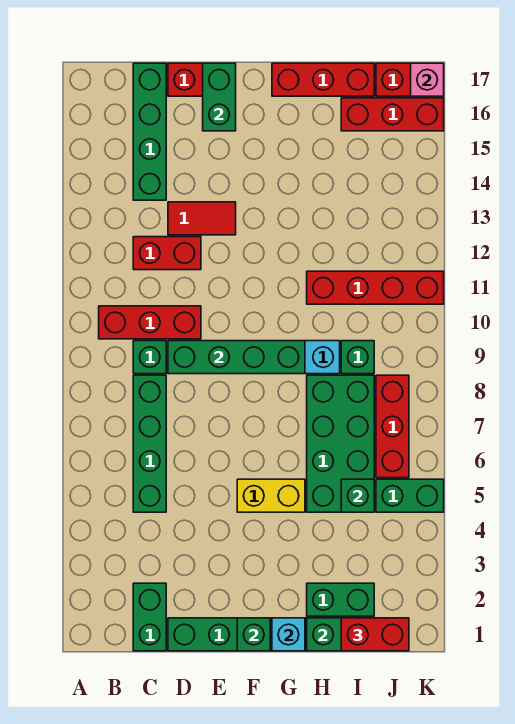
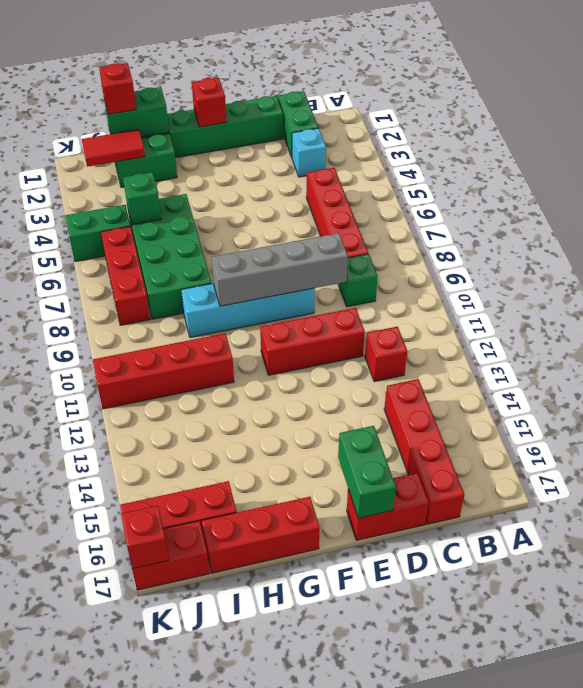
red 1x3 brick [99,306,201,339] -> red 1x3 brick moved to [260,308,365,375]
green 1x4 brick [133,375,166,512] -> red 1x4 brick [306,168,368,258]
red 1x2 brick [133,237,201,270] -> red 1x1 brick [365,327,407,382]
green 1x4 brick [133,63,166,200] -> red 1x4 brick [384,379,464,524]
green 1x4 brick [168,341,305,374] -> grey 1x4 brick [211,233,348,306]
red 1x2 tile [168,202,236,235] -> red 1x2 tile moved to [82,129,145,167]
green 1x1 brick [237,618,270,651] -> red 1x1 brick [192,78,226,127]
yellow 1x2 brick [237,479,305,512] -> none
cyan 1x1 brick [272,618,305,651] -> cyan 1x1 brick moved to [292,128,326,177]
red 1x2 brick [341,618,409,651] -> red 1x1 brick [99,63,136,114]
green 1x1 brick [341,341,374,374] -> none
pink 1x1 brick [411,63,444,96] -> red 1x1 brick [121,506,169,569]

